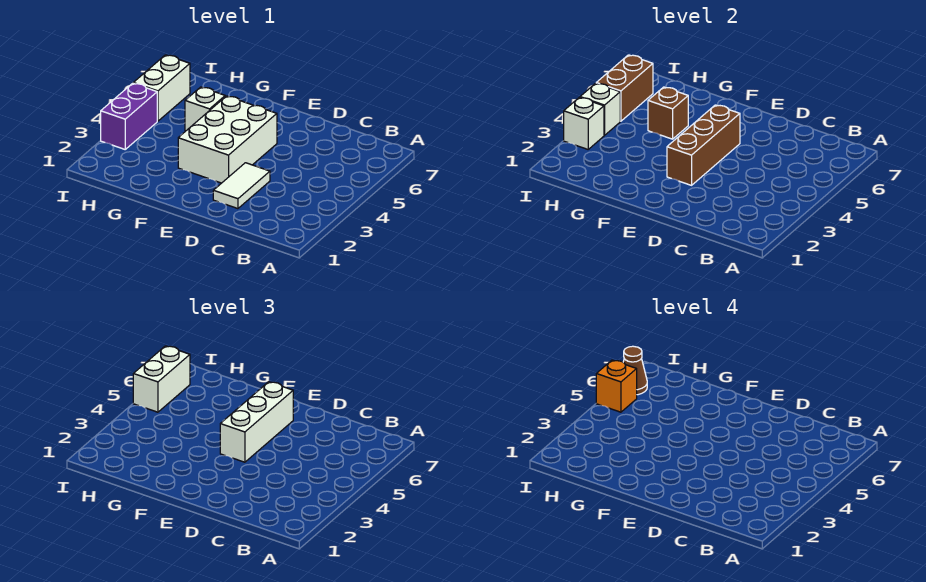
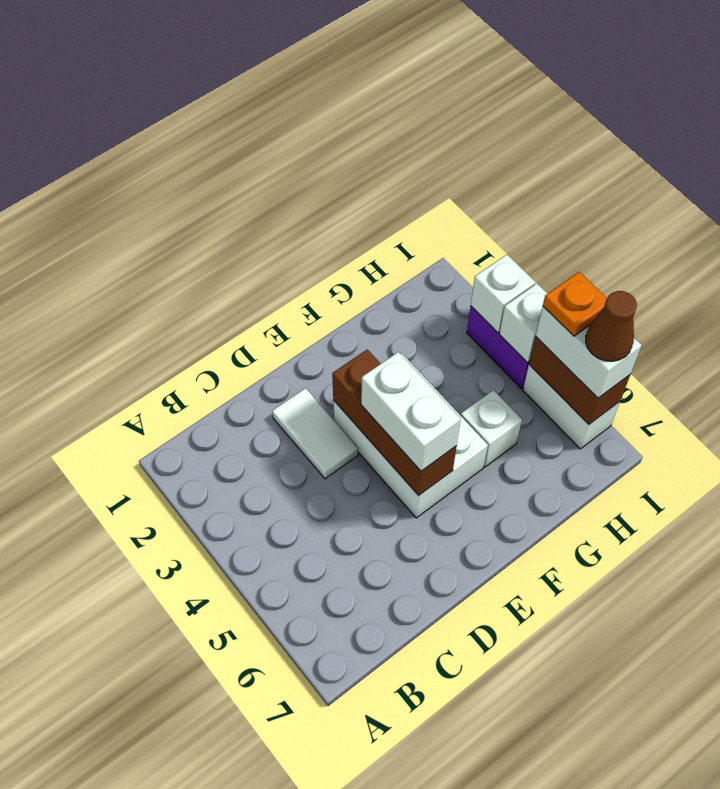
white 1x3 brick [220,382,293,462] -> white 1x2 brick [361,352,461,471]
brown 1x1 brick [648,87,688,139] -> none
orange 1x1 brick [596,360,637,412] -> orange 1x1 plate [543,272,607,336]

